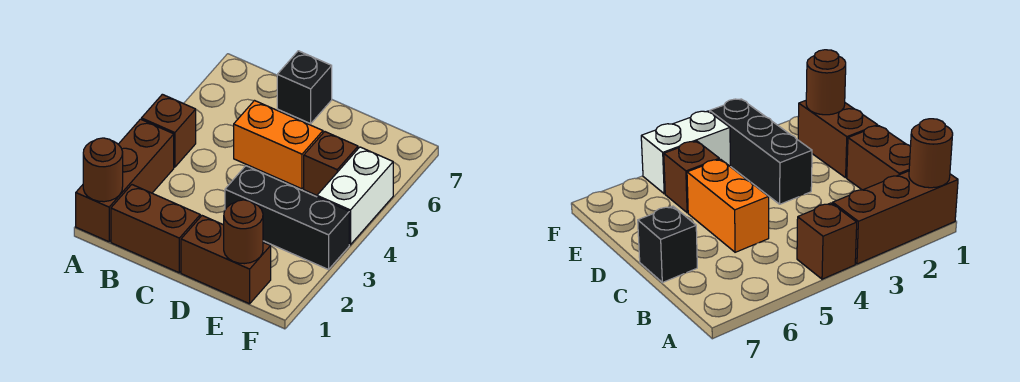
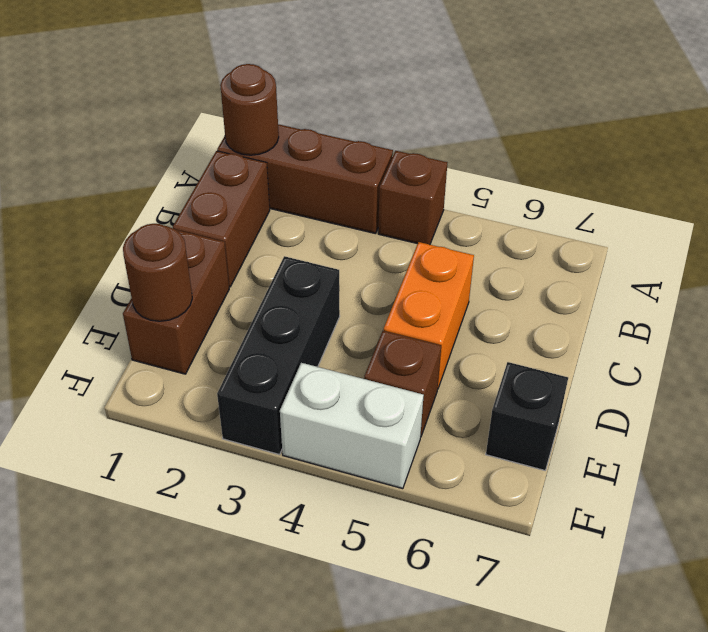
black 1x1 brick [277,51,332,124] -> black 1x1 brick moved to [486,362,568,470]

